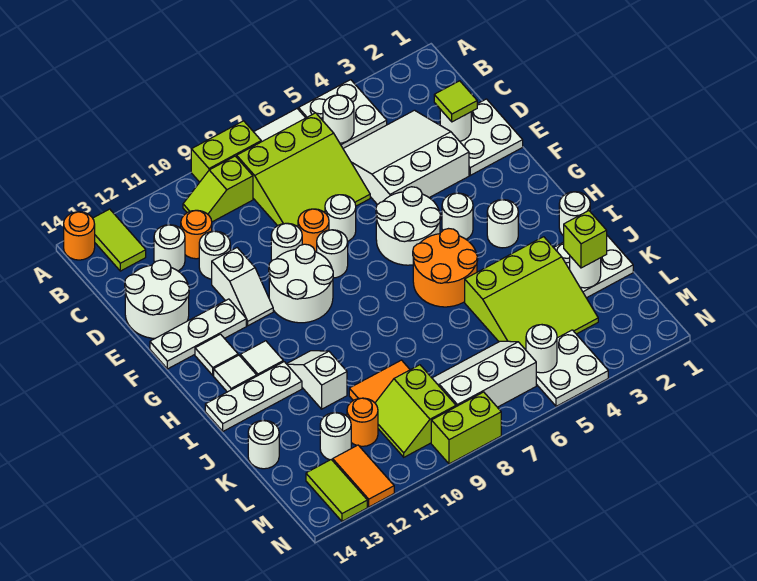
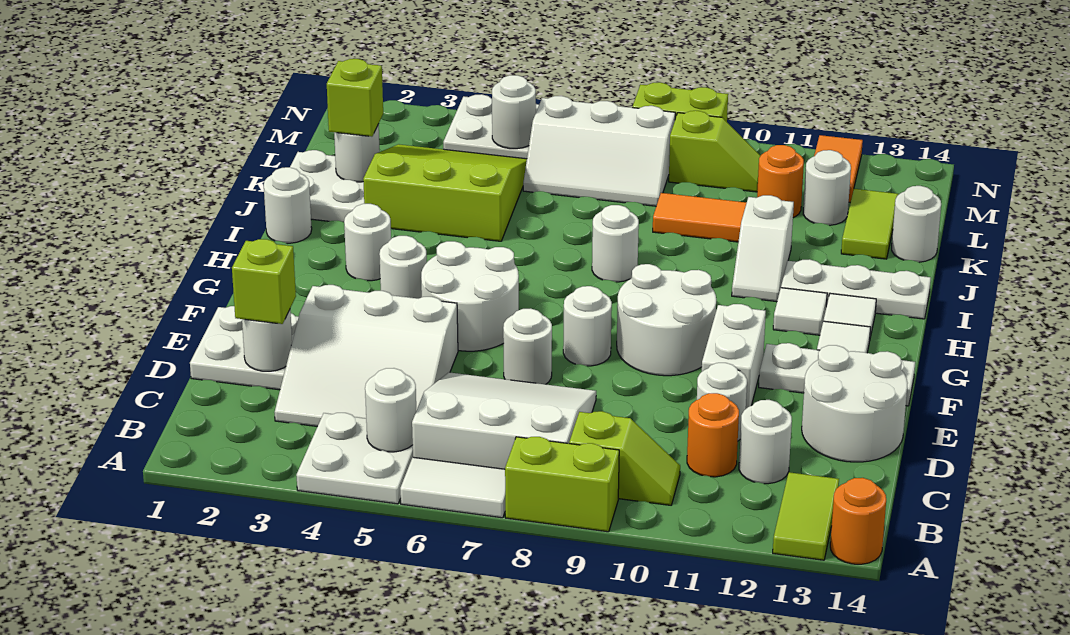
lime 3x3 slope [237,113,370,227] -> white 3x3 slope [412,372,596,469]
lime 1x1 tile [434,81,477,122] -> lime 1x1 brick [232,239,296,324]
orange 1x1 round brick [298,209,329,252] -> none
white 1x1 round brick [271,223,302,260] -> white 1x1 round brick moved to [592,205,639,282]
white 1x2 slope [212,248,273,326] -> white 1x2 brick [702,304,766,408]
orange 2x2 round brick [413,229,478,307] -> none
lime 2x2 slope [375,365,456,457] -> lime 1x2 slope [669,111,760,192]
lime 1x2 tile [306,460,367,521] -> lime 1x2 tile moved to [841,189,898,259]

